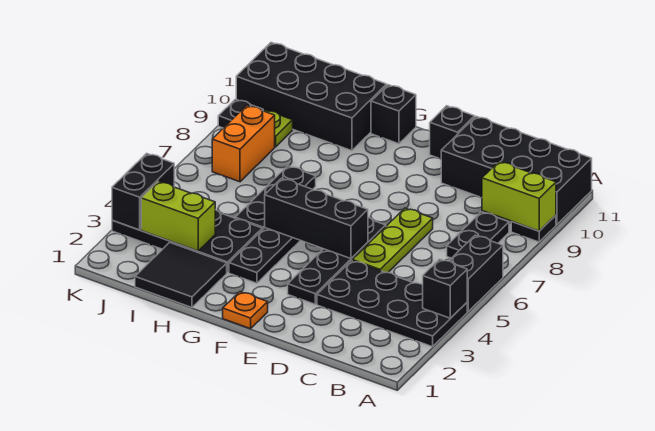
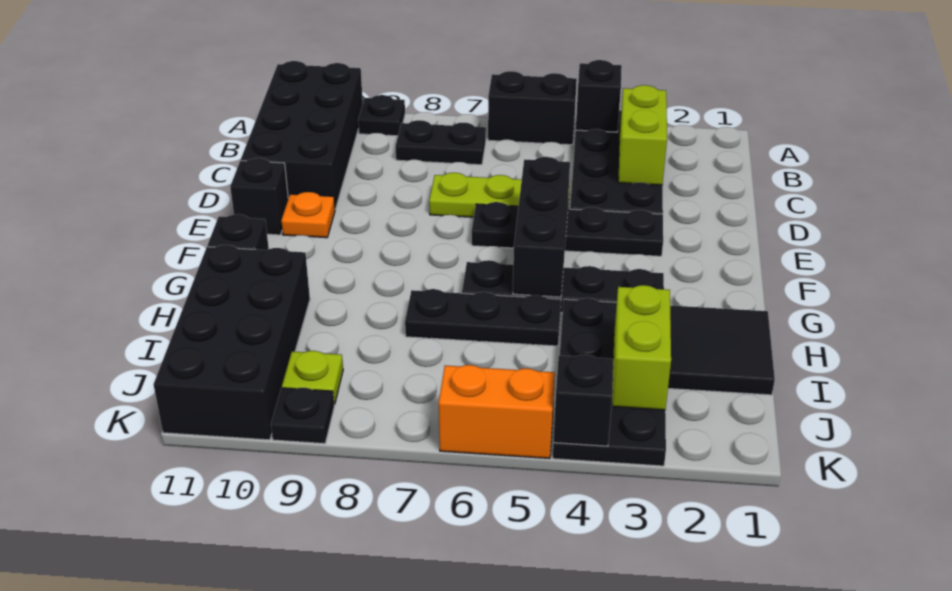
lime 1x2 brick [482,161,556,231] -> lime 1x2 brick moved to [618,85,667,185]
orange 1x1 plate [223,292,268,329] -> orange 1x1 plate moved to [281,192,335,238]
orange 1x2 brick [212,105,275,182] -> orange 1x2 brick moved to [439,365,555,459]
black 1x2 brick [112,153,174,230] -> black 1x1 brick [553,355,613,446]

